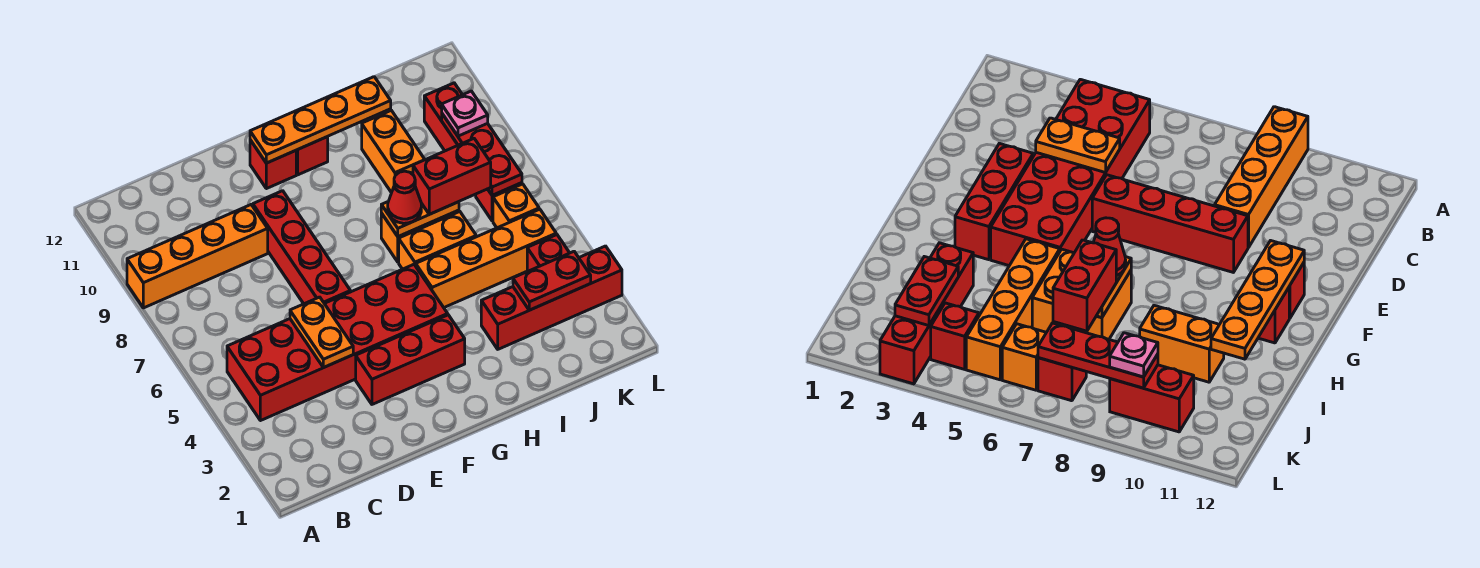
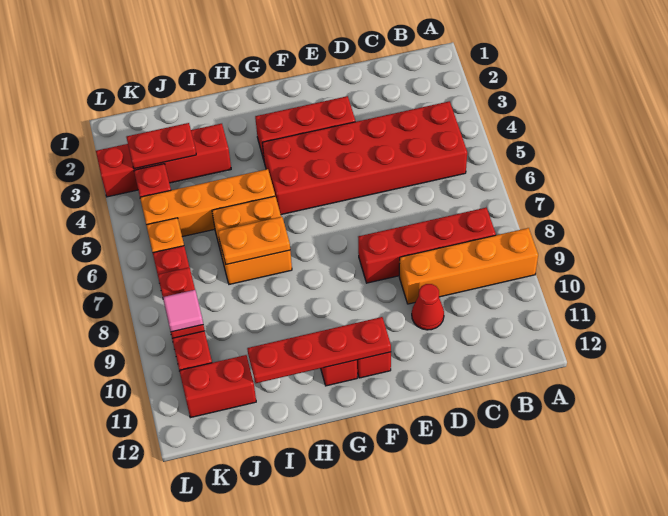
orange 1x2 plate [290,297,353,367] -> none
red 1x4 brick [253,191,350,304] -> red 1x4 brick turned to [358,207,496,283]
orange 1x4 plate [250,77,391,163] -> red 1x4 plate [247,317,391,383]
red 1x1 cone [388,171,421,223] -> red 1x1 cone moved to [412,284,444,330]
red 1x2 brick [413,139,491,214] -> red 1x2 brick moved to [179,355,256,418]
orange 1x2 brick [362,110,425,193] -> none
red 1x3 plate [442,114,522,195] -> red 1x2 plate [158,267,205,338]
pink 1x1 plate [442,91,488,136] -> pink 1x1 tile [163,290,203,332]

